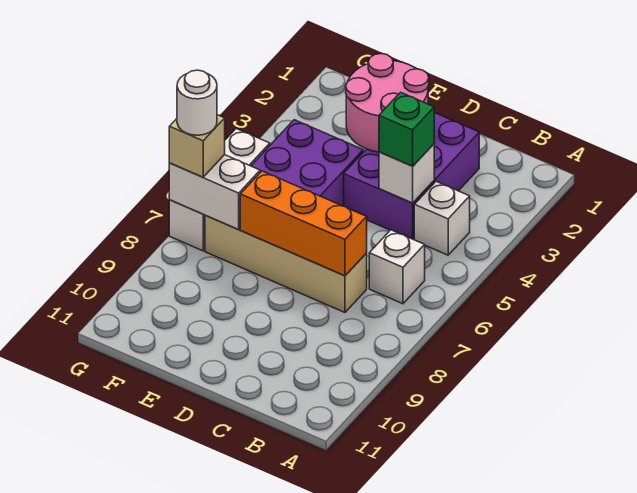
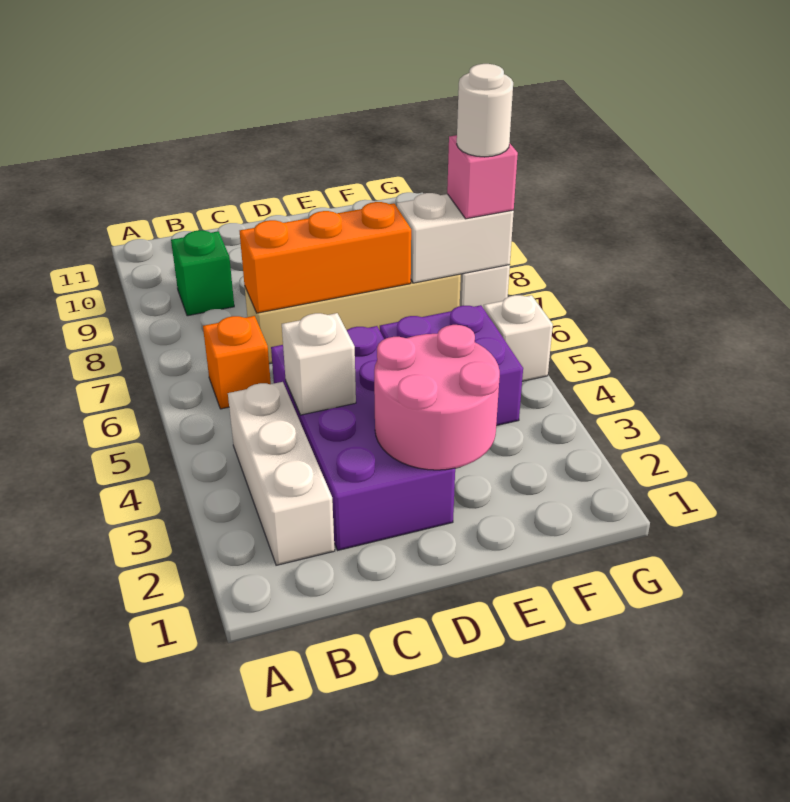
white 1x1 brick [414,182,470,255] -> white 1x3 brick [228,382,335,565]
white 1x1 brick [369,230,425,304] -> orange 1x1 brick [203,316,271,409]
purple 2x3 brick [344,113,479,239] -> purple 2x4 brick [271,326,455,550]
green 1x1 brick [379,92,434,166] -> green 1x1 brick moved to [171,230,234,316]
tan 1x1 brick [169,115,225,177] -> pink 1x1 brick [447,135,518,219]

